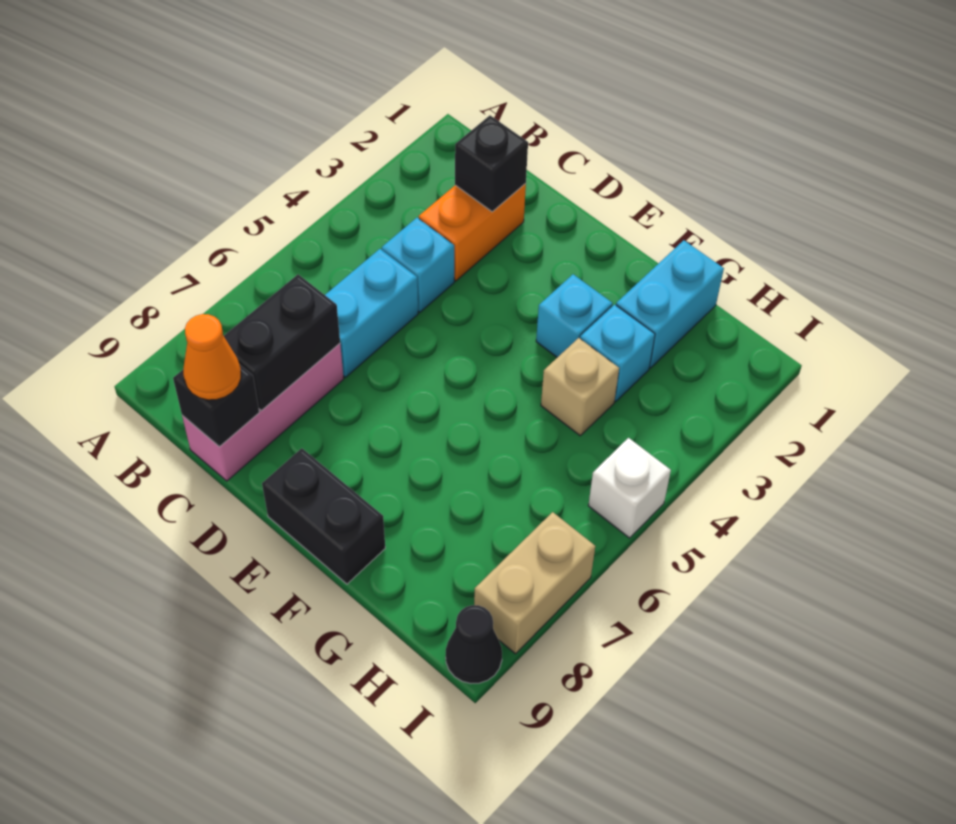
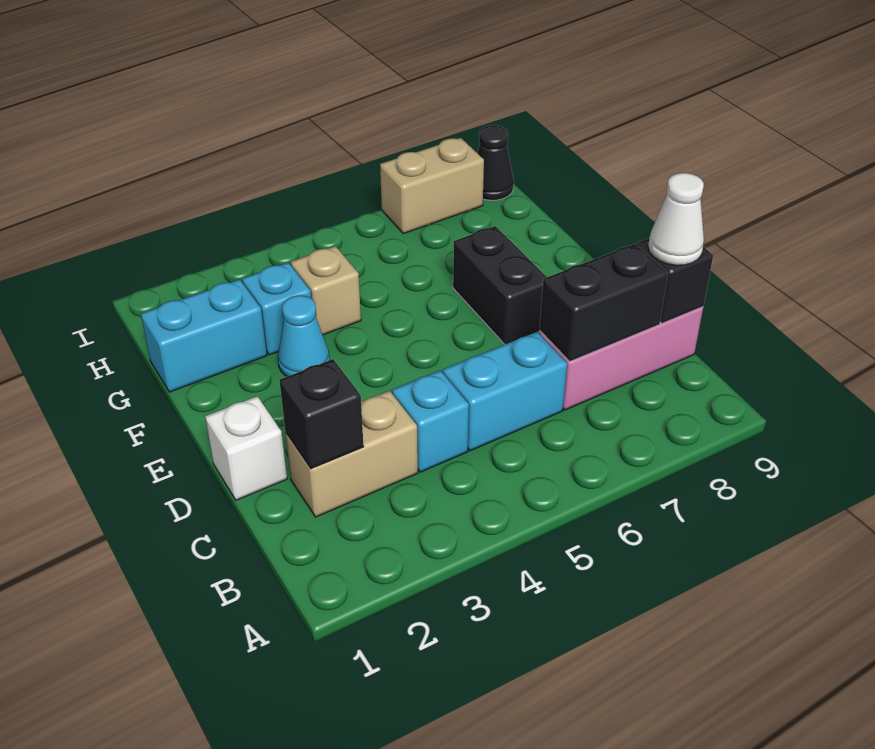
orange 1x2 brick [419,183,526,281] -> tan 1x2 brick [285,391,418,517]
orange 1x1 cone [183,314,241,400] -> white 1x1 cone [648,173,704,265]
black 1x2 brick [262,448,385,584] -> black 1x2 brick moved to [453,226,547,344]
cyan 1x1 brick [536,274,613,357] -> cyan 1x1 cone [278,295,329,377]
white 1x1 brick [588,438,671,538] -> white 1x1 brick moved to [205,396,287,500]

